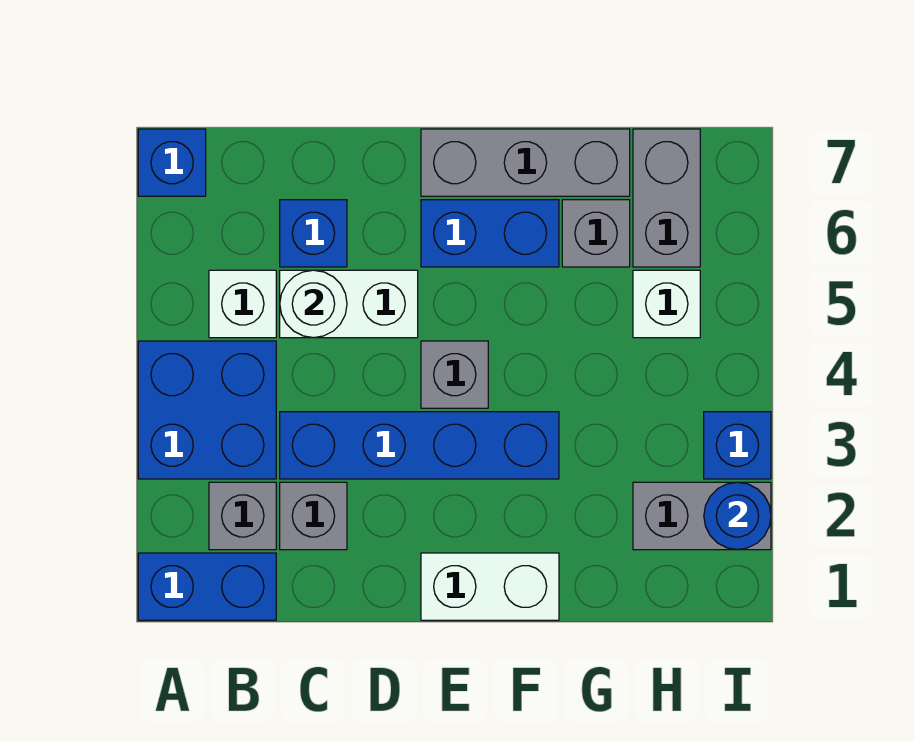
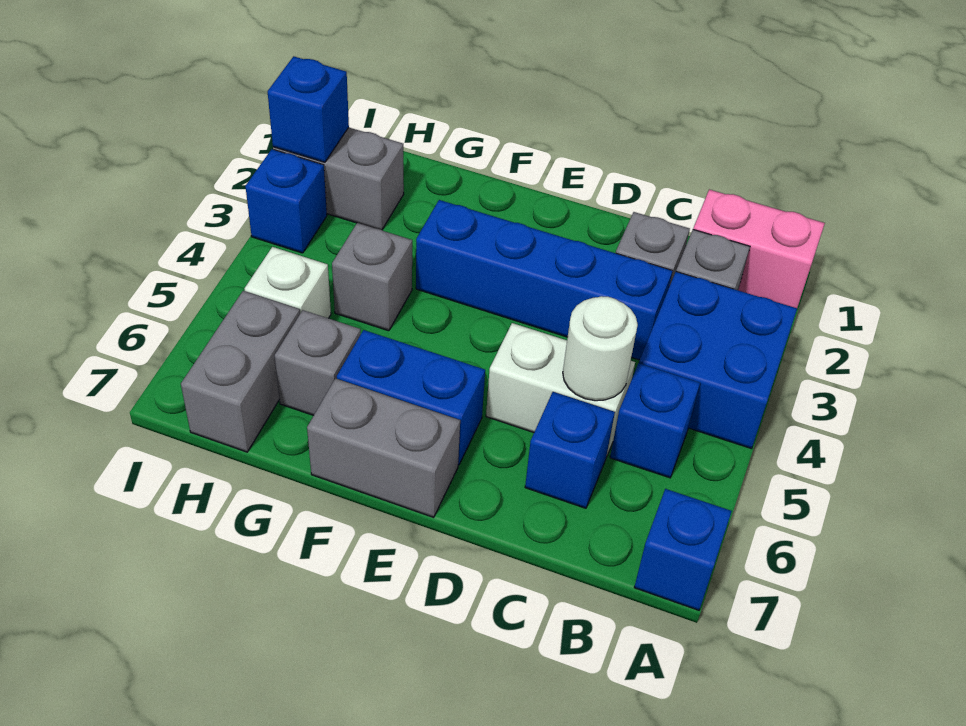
blue 1x2 brick [138,553,276,620] -> pink 1x2 brick [693,189,825,308]
white 1x1 brick [209,270,276,338] -> blue 1x1 brick [610,363,700,478]
white 1x2 brick [421,553,559,620] -> none
grey 1x1 brick [421,341,488,408] -> grey 1x1 brick moved to [332,223,412,331]
grey 1x3 brick [421,129,630,196] -> grey 1x2 brick [307,378,460,517]
blue 1x1 round brick [704,482,771,550] -> blue 1x1 brick [268,56,349,162]

